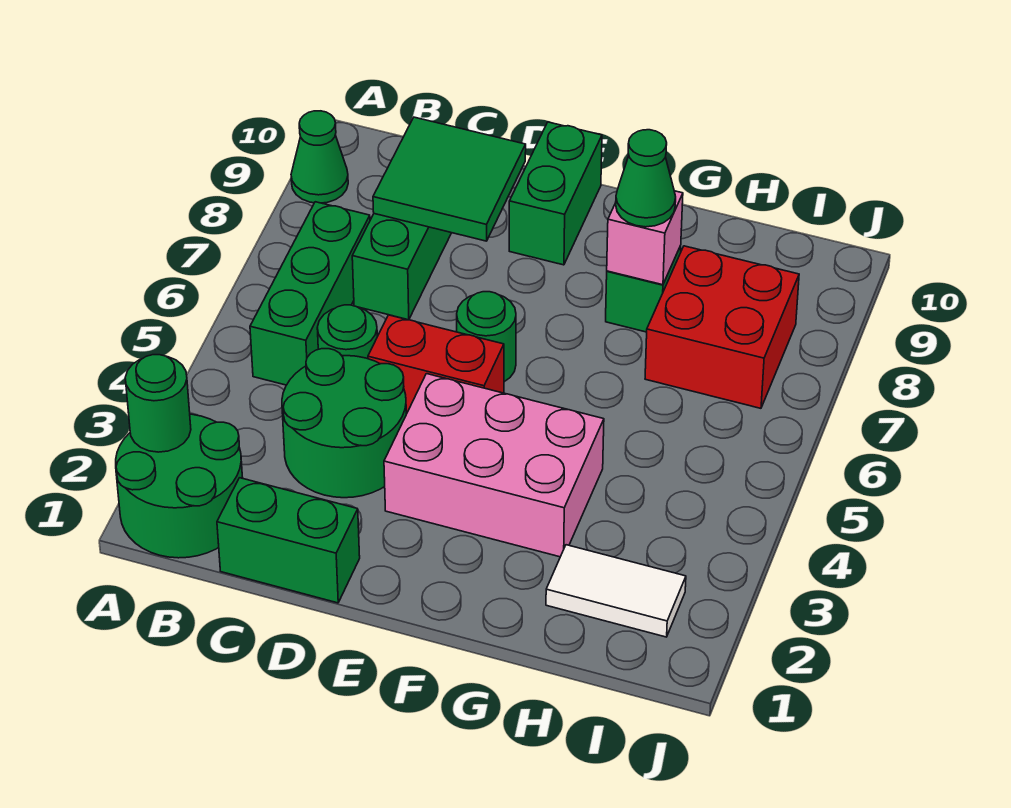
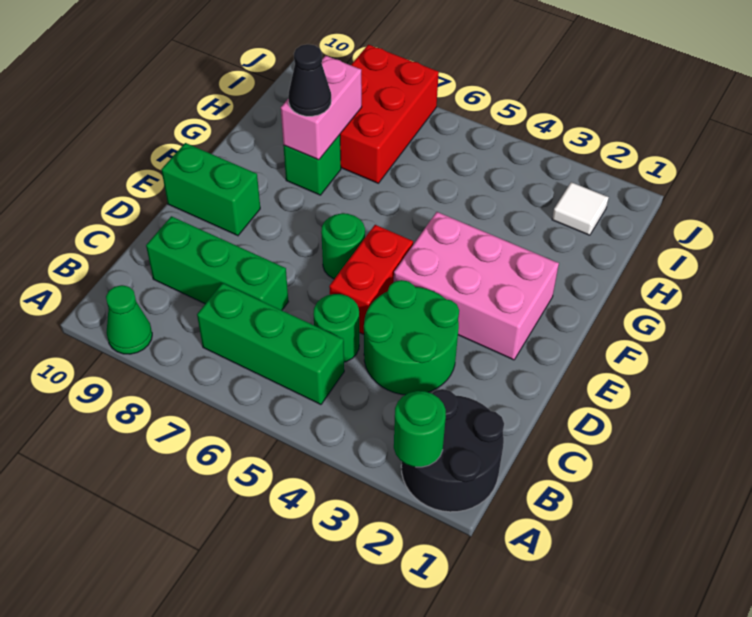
green 2x2 round brick [116,414,243,558] -> black 2x2 round brick [401,389,504,512]
green 1x2 brick [217,478,360,603] -> none
green 2x2 tile [373,117,526,241] -> none
pink 2x3 brick [384,374,604,557] -> pink 2x3 brick turned to [394,212,559,360]
pink 1x1 brick [607,191,683,285] -> pink 1x2 brick [281,56,362,160]
green 1x1 cone [616,130,676,227] -> black 1x1 cone [288,44,331,116]
white 1x2 tile [546,545,686,637] -> white 1x1 tile [552,182,609,235]
red 2x2 brick [645,246,799,408] -> red 2x3 brick [340,45,439,183]

